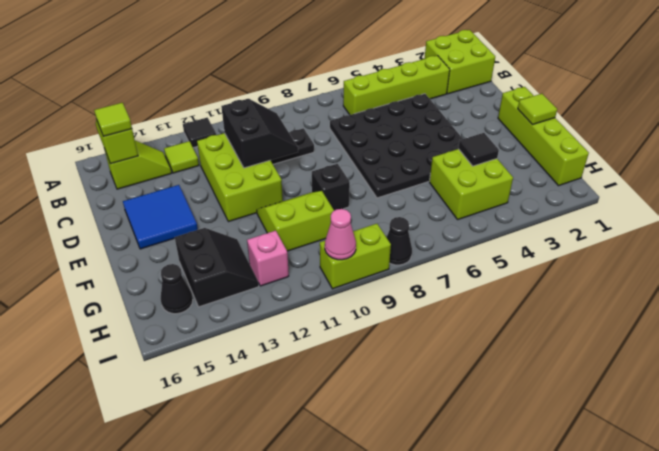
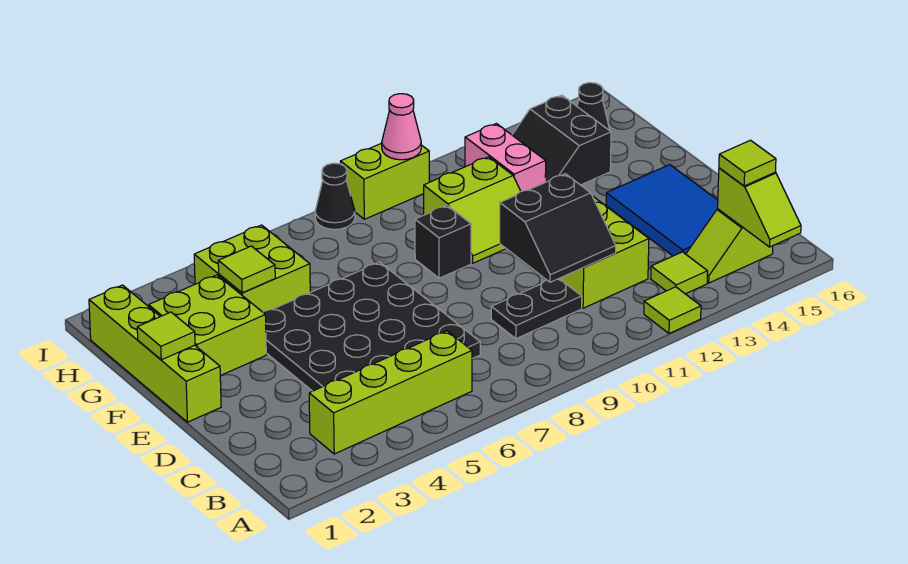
lime 2x2 brick [425,30,495,94] -> lime 2x2 brick moved to [149,275,266,376]
black 1x1 tile [183,118,216,148] -> lime 1x1 tile [644,287,701,333]
black 2x2 slope [221,99,298,168] -> black 2x2 slope turned to [500,174,616,282]
blue 2x2 tile [123,185,198,249] -> blue 2x3 tile [606,165,718,256]
black 1x1 tile [458,133,499,166] -> lime 1x1 tile [218,246,275,293]
pink 1x1 brick [247,231,289,286] -> pink 1x2 brick [465,124,546,191]

